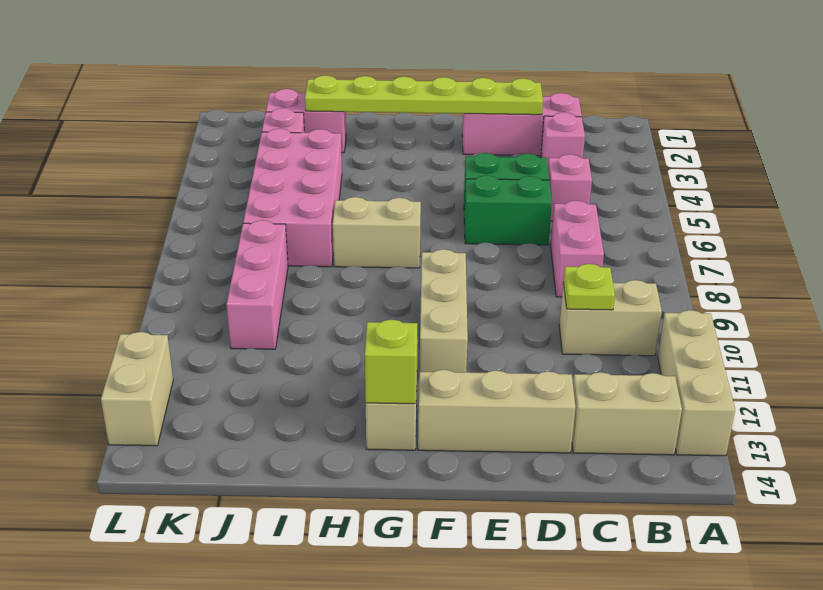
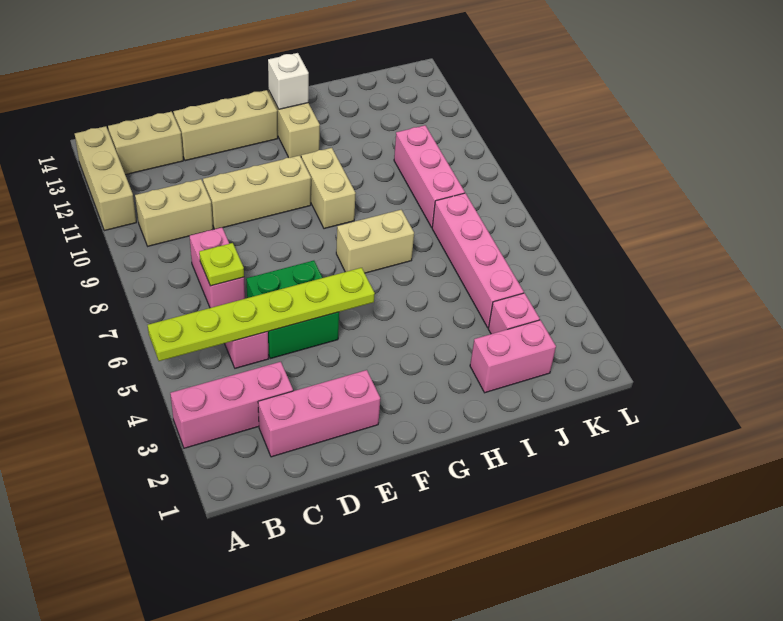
pink 1x1 brick [541,113,585,164] -> pink 1x3 brick [170,362,293,448]
lime 1x1 plate [563,264,615,310] -> lime 1x1 plate moved to [199,243,244,286]
lime 1x6 plate [305,75,543,115] -> lime 1x6 plate moved to [148,268,375,361]
tan 1x3 brick [420,249,468,372] -> tan 1x3 brick turned to [203,155,311,229]
lime 1x1 brick [365,320,417,404] -> white 1x1 brick [268,53,309,109]
pink 2x4 brick [243,129,342,267] -> pink 1x4 brick [432,193,524,328]
tan 1x2 brick [101,332,173,446] -> tan 1x2 brick moved to [301,148,356,229]

